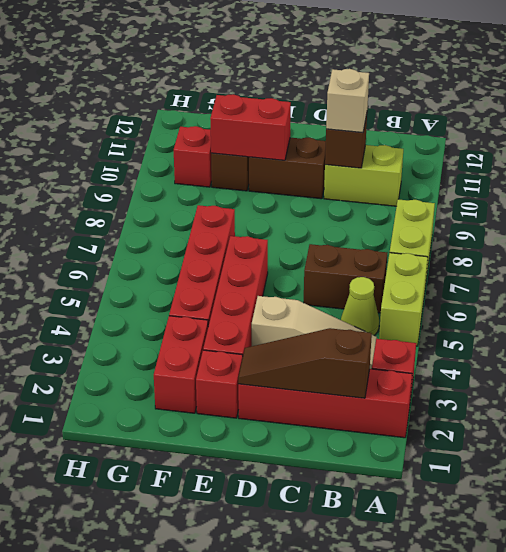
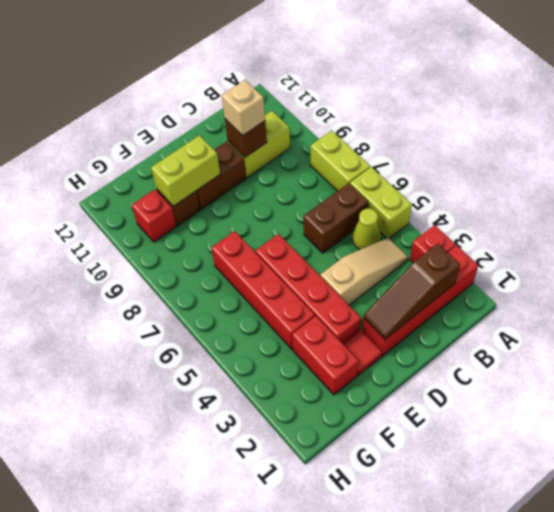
red 1x1 brick [196,350,243,418] -> red 1x1 tile [343,331,382,375]
red 1x2 brick [210,94,291,160] -> lime 1x2 brick [151,135,220,206]

